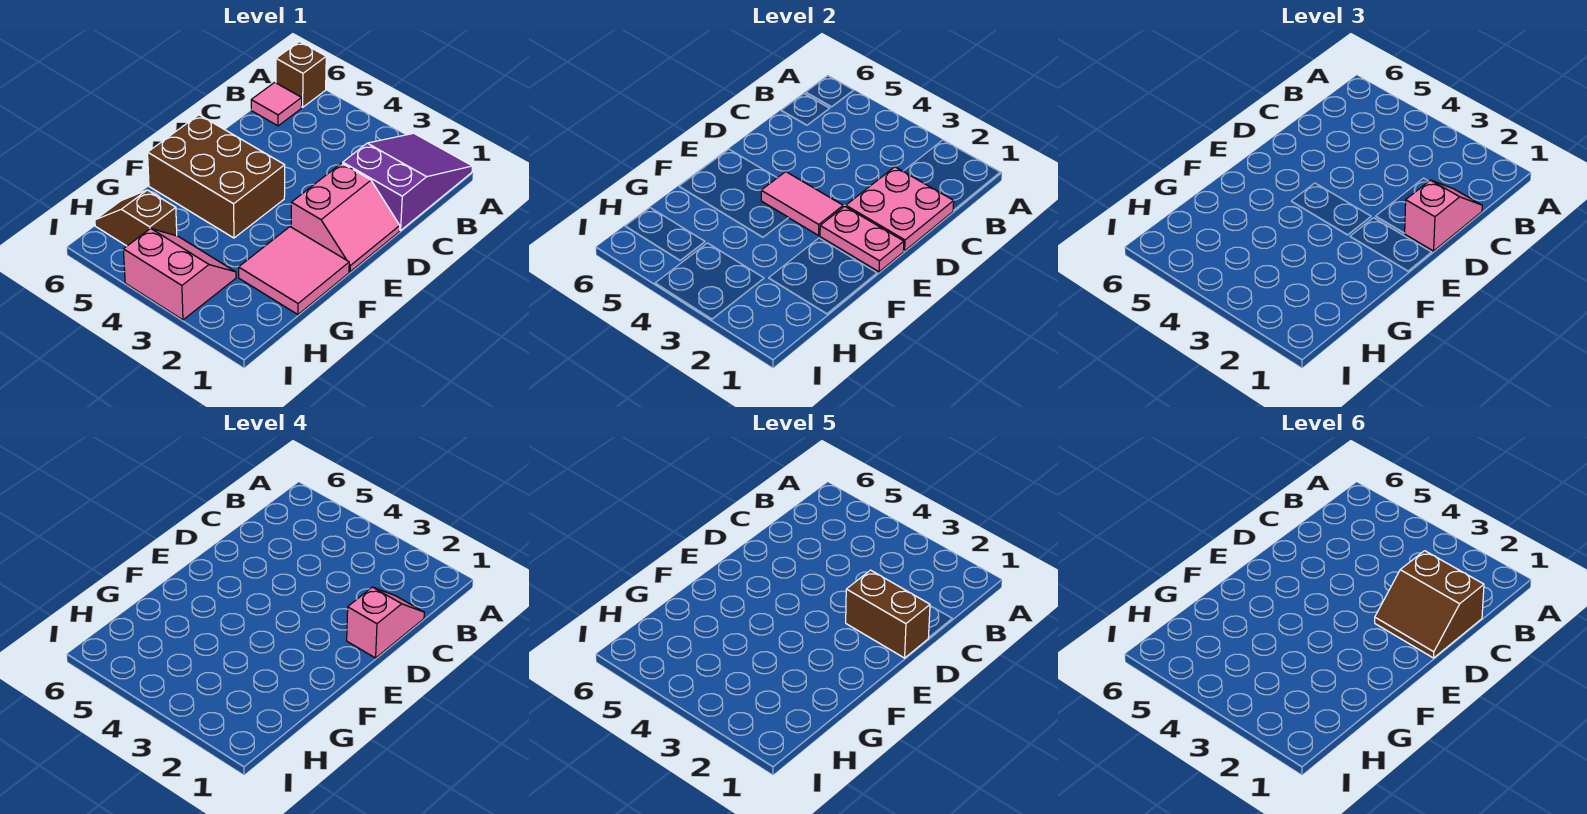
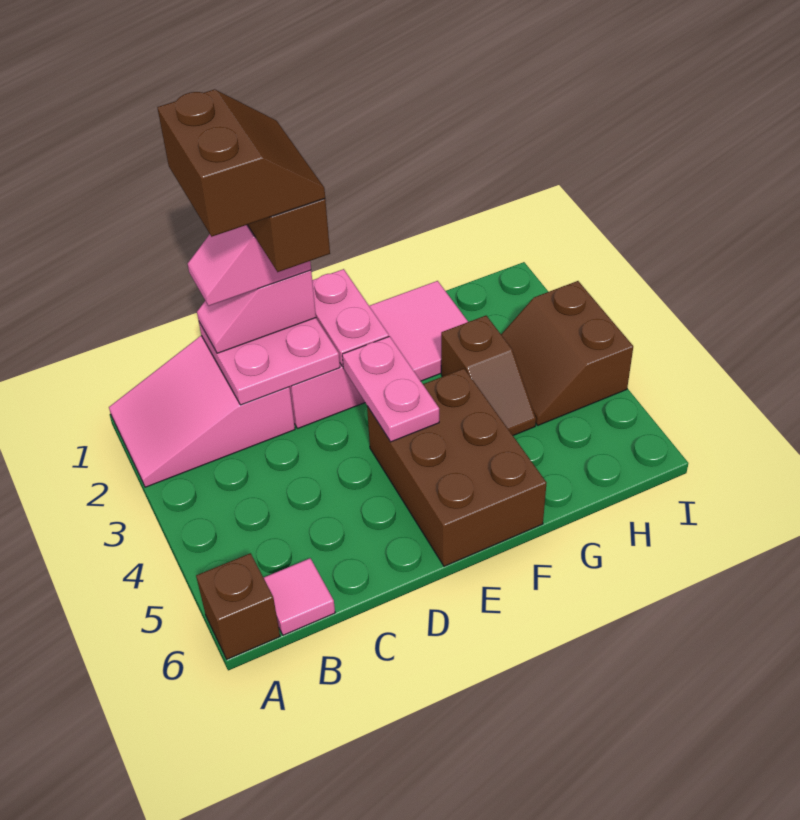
purple 2x3 slope [343,133,473,230] -> pink 2x3 slope [109,336,295,487]
pink 1x2 tile [761,172,843,235] -> pink 1x2 plate [342,336,439,442]
pink 2x2 slope [123,228,236,320] -> brown 2x2 slope [501,281,633,425]
brown 1x2 slope [95,190,177,246] -> brown 1x2 slope moved to [441,316,536,436]

